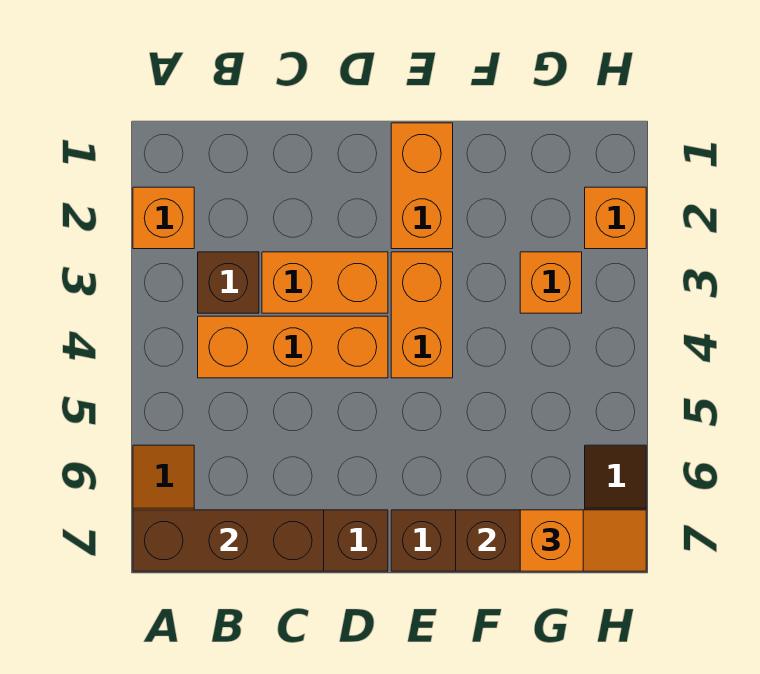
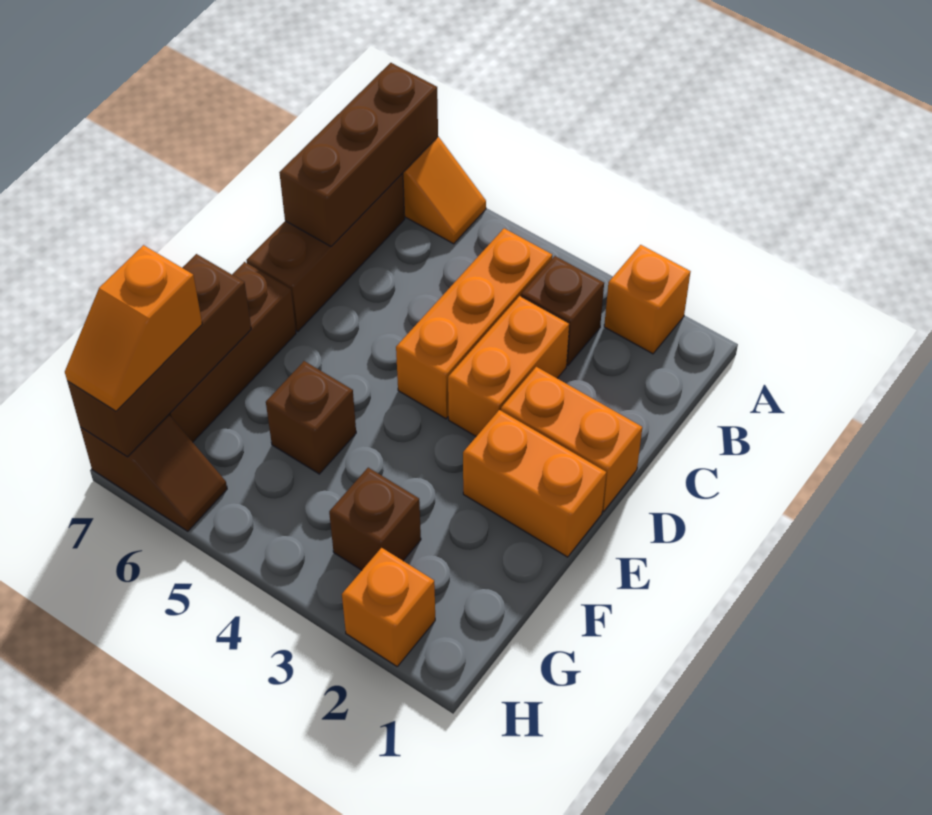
orange 1x2 brick [391,252,453,378] -> orange 1x2 brick moved to [501,367,642,511]
none -> brown 1x1 brick [266,361,356,474]
orange 1x1 brick [520,252,582,313] -> brown 1x1 brick [329,468,421,570]

